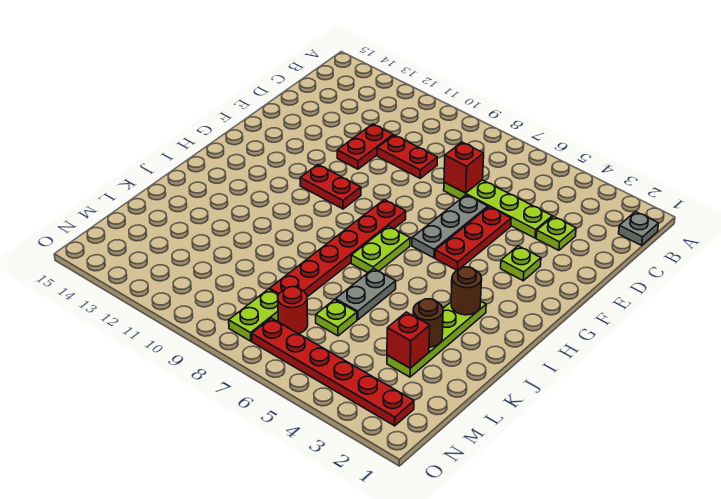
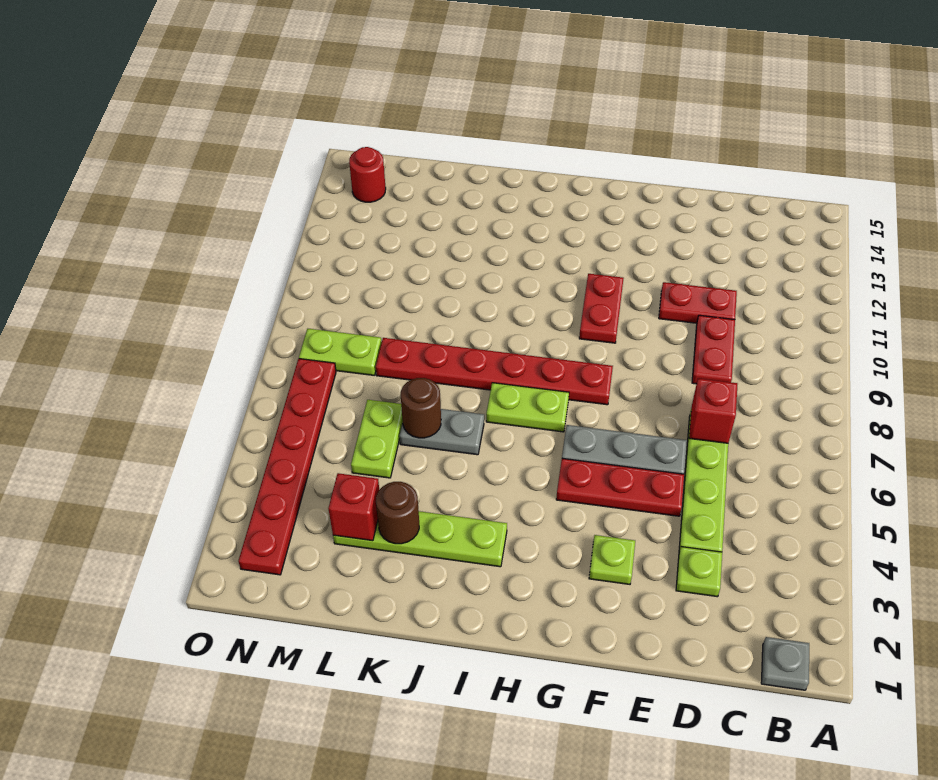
brown 1x1 round brick [451,267,482,315] -> brown 1x1 round brick moved to [401,378,441,438]
lime 1x1 plate [316,300,357,336] -> lime 1x2 plate [351,400,403,478]
red 1x1 round brick [278,287,308,334] -> red 1x1 round brick moved to [349,147,386,202]

